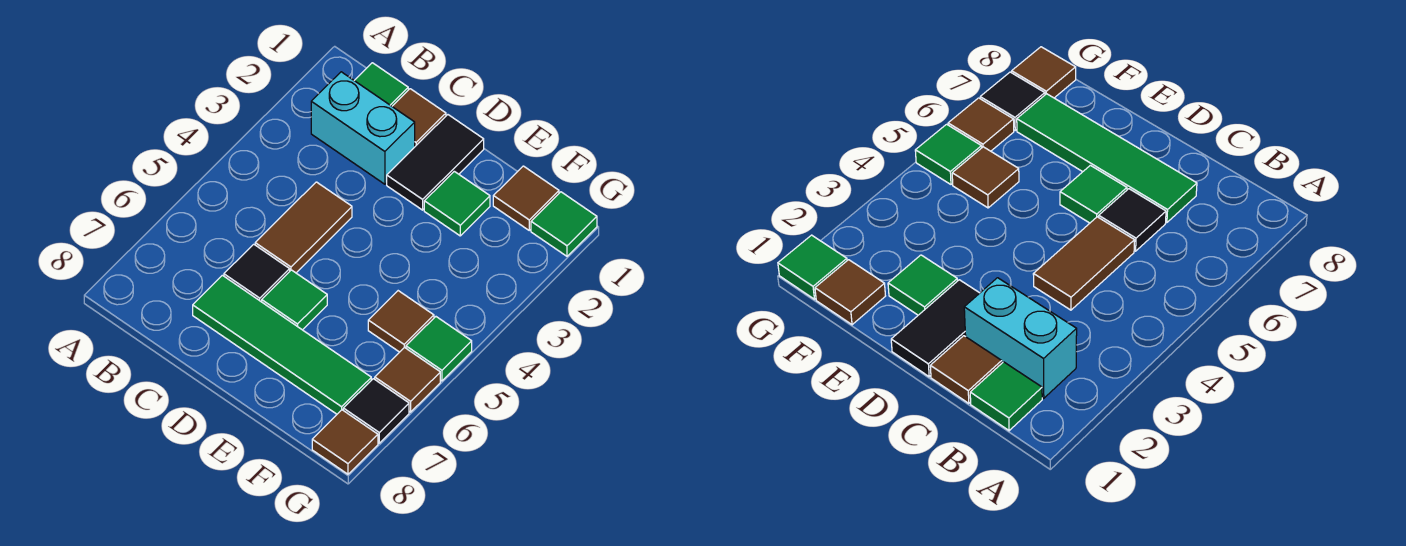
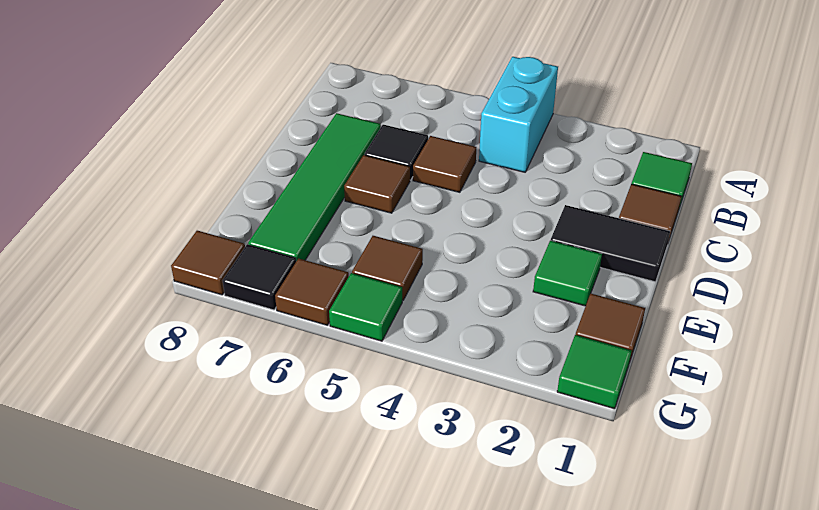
cyan 1x2 brick [311,72,415,184] -> cyan 1x2 brick moved to [479,57,558,172]
brown 1x2 tile [255,182,352,273] -> brown 1x1 tile [413,136,476,192]
green 1x1 tile [262,270,327,330] -> brown 1x1 tile [344,155,410,213]

